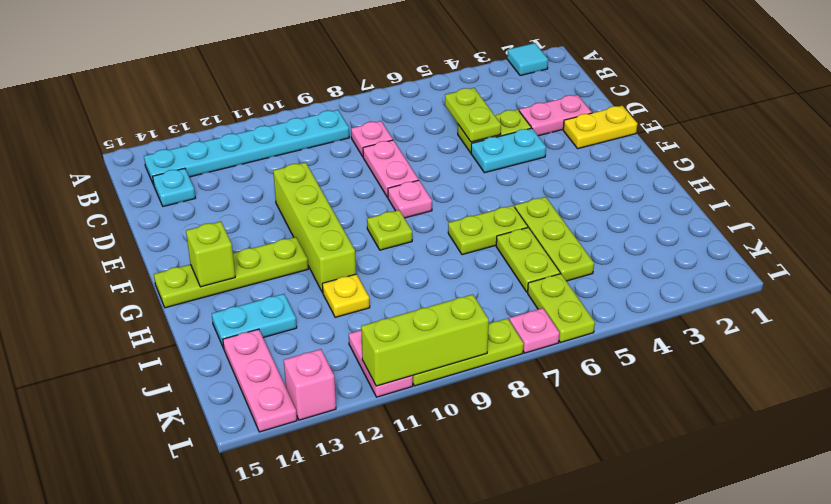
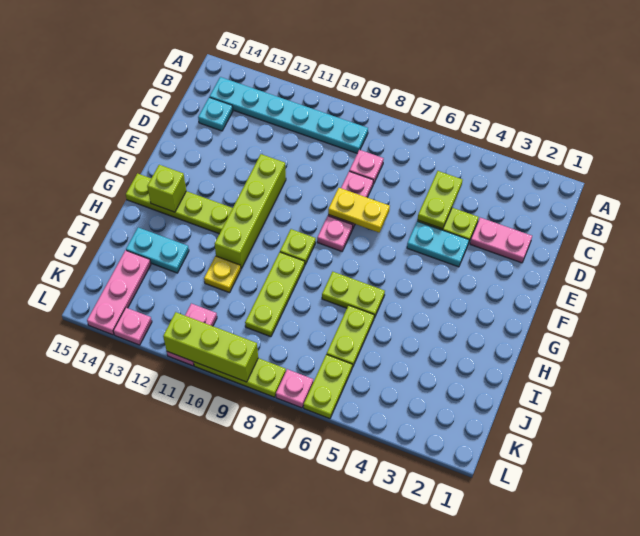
cyan 1x1 tile [507,43,548,76] -> none
yellow 1x2 plate [563,106,637,149] -> yellow 1x2 plate moved to [328,188,390,233]
lime 1x3 plate [515,197,594,281] -> lime 1x3 plate moved to [245,252,305,337]
pink 1x1 brick [284,349,336,420] -> pink 1x1 plate [113,308,152,345]

